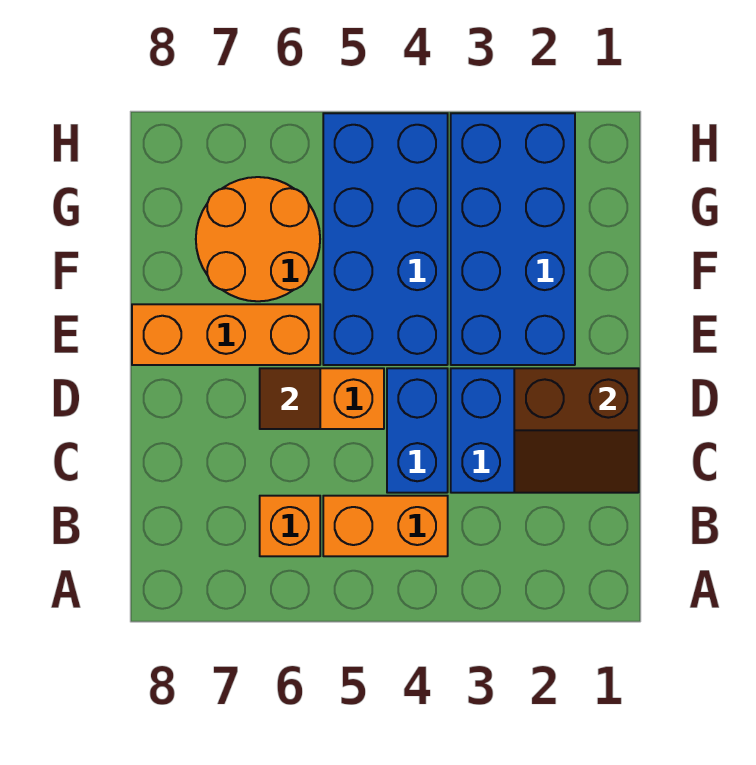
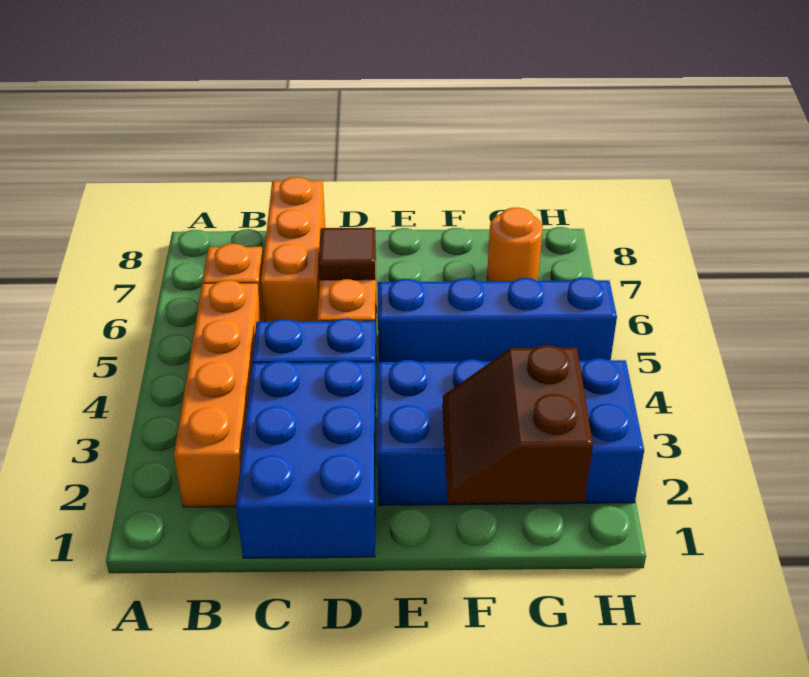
orange 1x2 brick [323,496,448,556] -> orange 1x4 brick [174,280,262,507]
brown 2x2 slope [514,368,639,493] -> brown 2x2 slope moved to [443,345,593,503]
blue 2x4 brick [323,113,448,365] -> blue 1x4 brick [378,278,617,362]
orange 1x3 brick [132,304,320,365] -> orange 1x3 brick moved to [261,177,325,322]
orange 2x2 round brick [196,177,320,301] -> orange 1x1 round brick [487,208,543,281]

